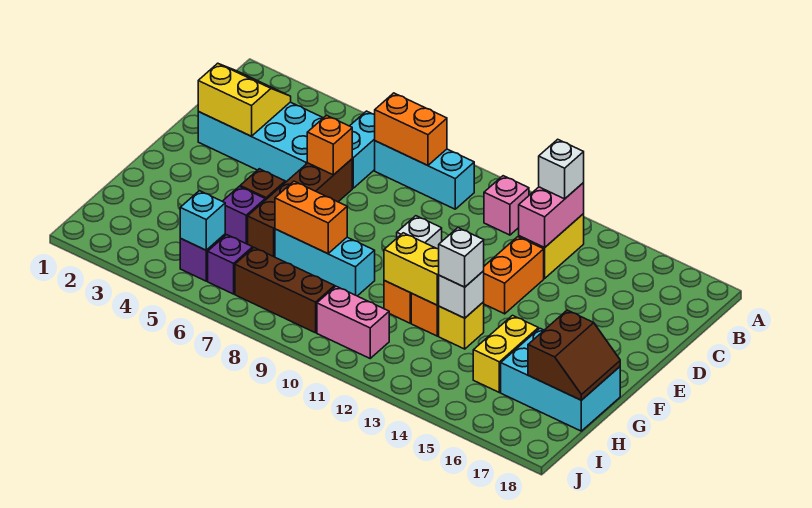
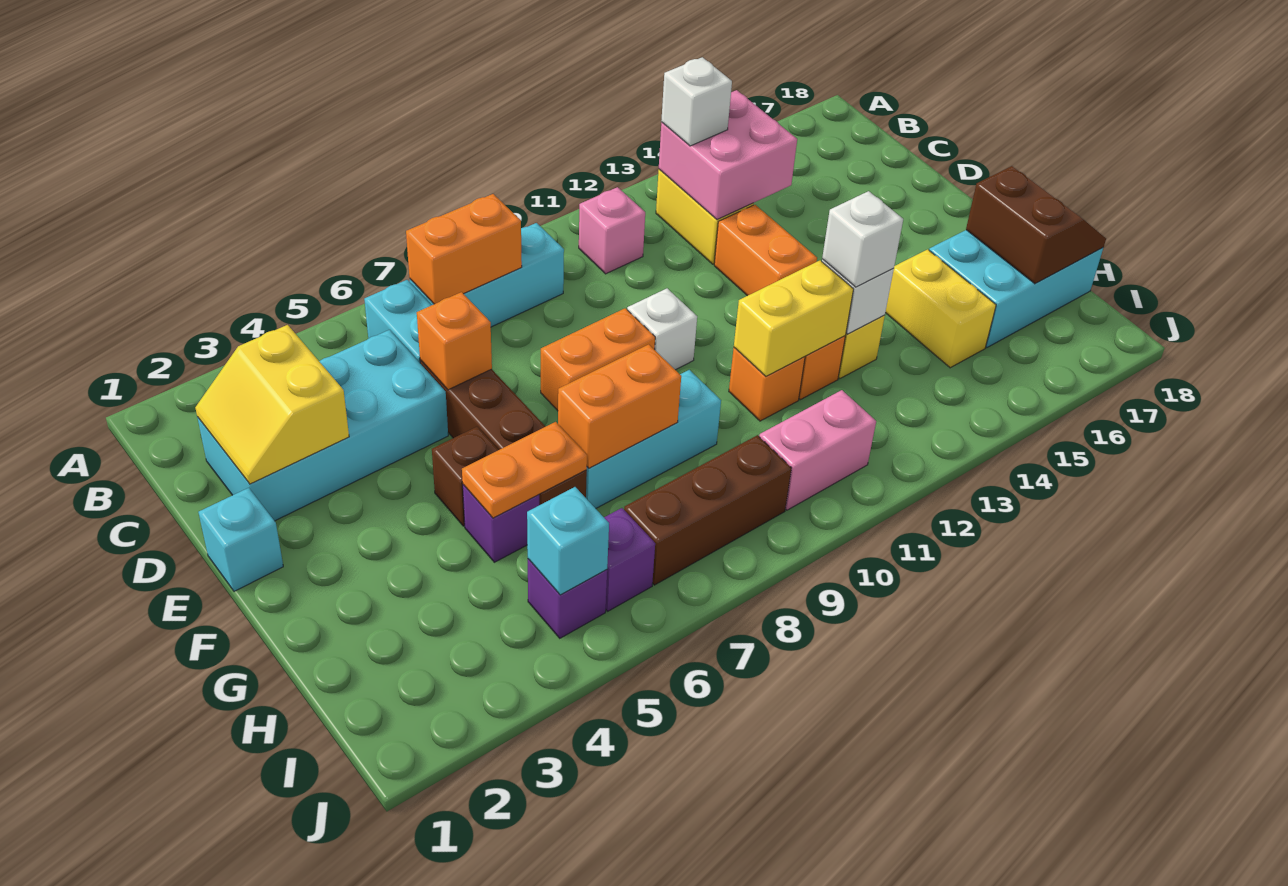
pink 1x2 brick [519,183,584,248] -> pink 2x2 brick [659,90,797,219]
yellow 2x2 slope [198,63,291,136] -> yellow 2x2 slope turned to [195,325,349,484]
none -> cyan 1x1 brick [198,488,283,591]
none -> orange 1x2 brick [541,308,655,411]
none -> orange 1x2 plate [462,422,587,518]

